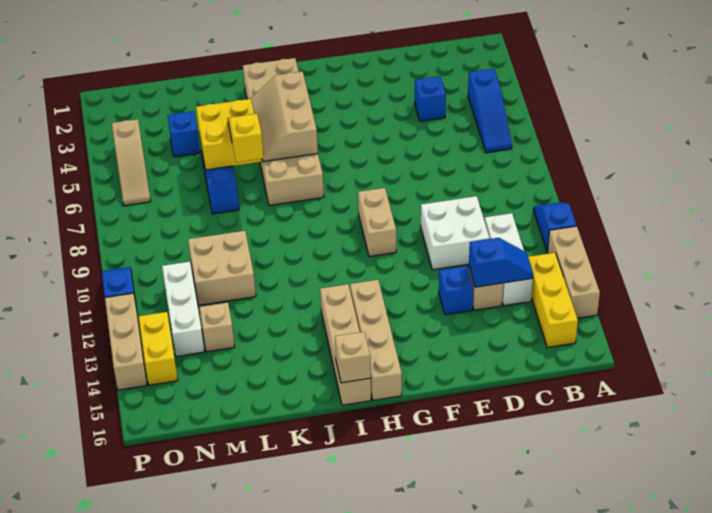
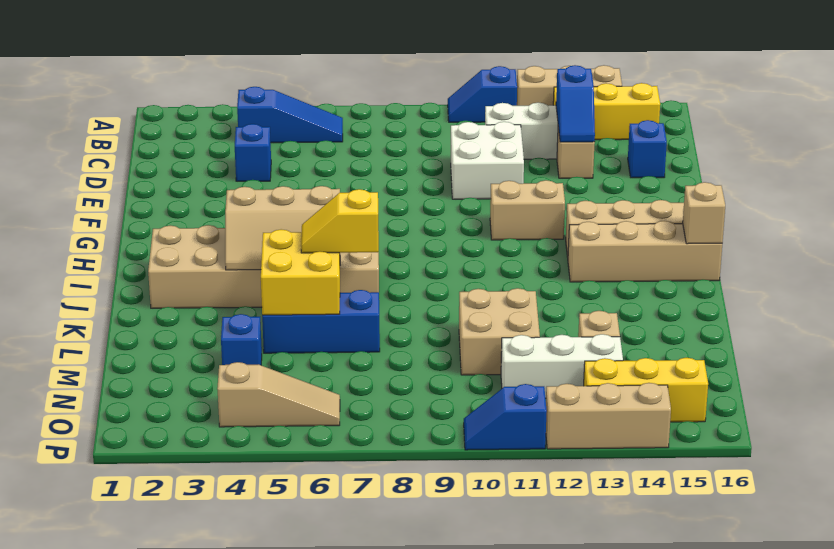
blue 1x2 slope [469,238,533,287] -> blue 1x2 slope turned to [556,65,595,142]
blue 1x1 brick [439,266,474,315] -> blue 1x1 brick moved to [628,120,667,178]
tan 1x2 brick [358,188,396,257] -> tan 1x2 brick moved to [490,180,565,240]
yellow 1x2 brick [138,312,178,385] -> yellow 1x3 brick [584,358,708,422]

